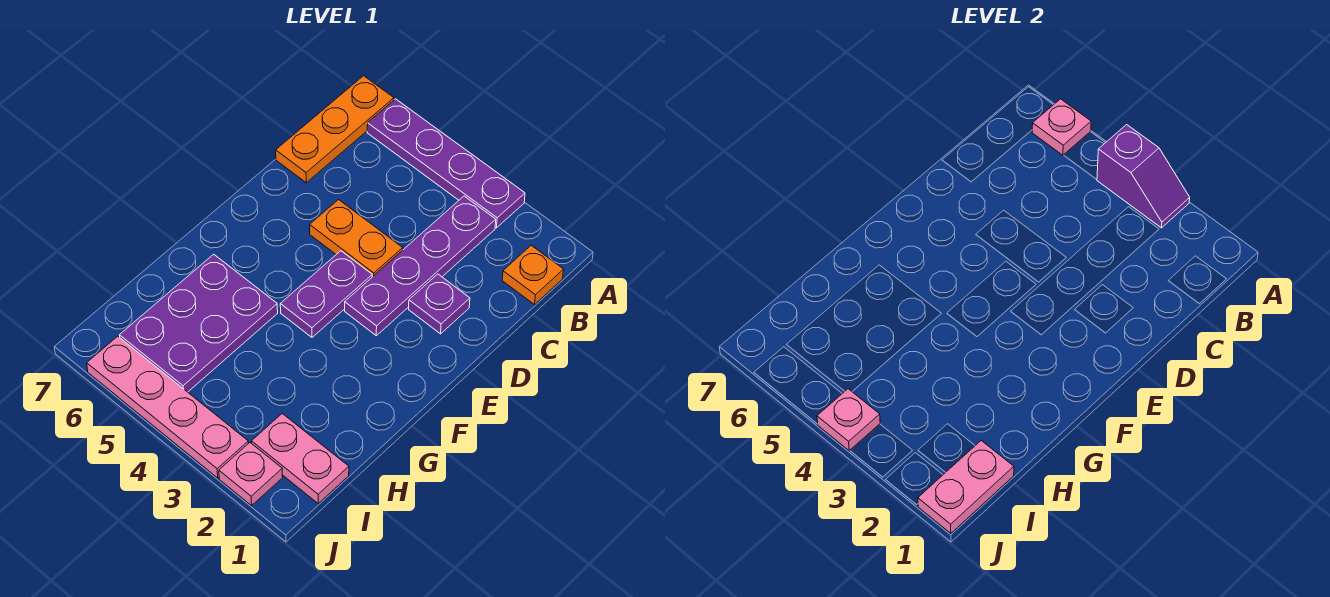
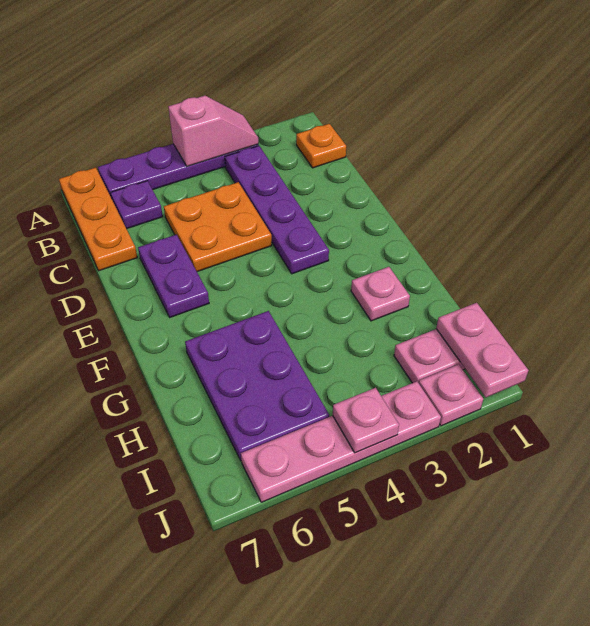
purple 1x2 slope [1097,125,1190,228] -> pink 1x2 slope [168,96,258,166]
pink 1x1 plate [1032,99,1091,155] -> pink 1x1 plate moved to [351,267,410,321]
purple 1x1 plate [409,274,470,334] -> purple 1x1 plate moved to [111,181,163,229]
orange 1x2 plate [310,200,403,277] -> orange 2x2 plate [164,182,272,272]
purple 1x2 plate [280,251,372,337] -> purple 1x2 plate moved to [138,235,209,317]

